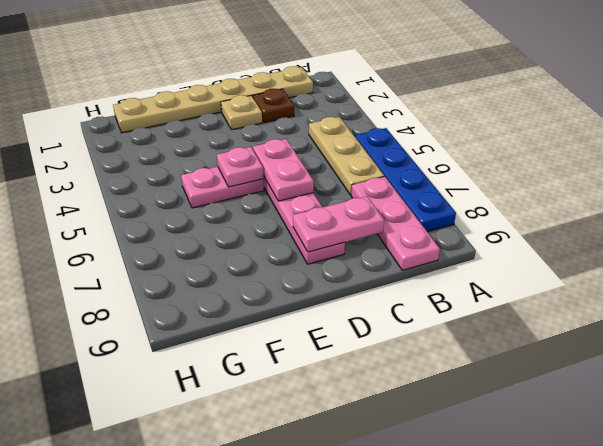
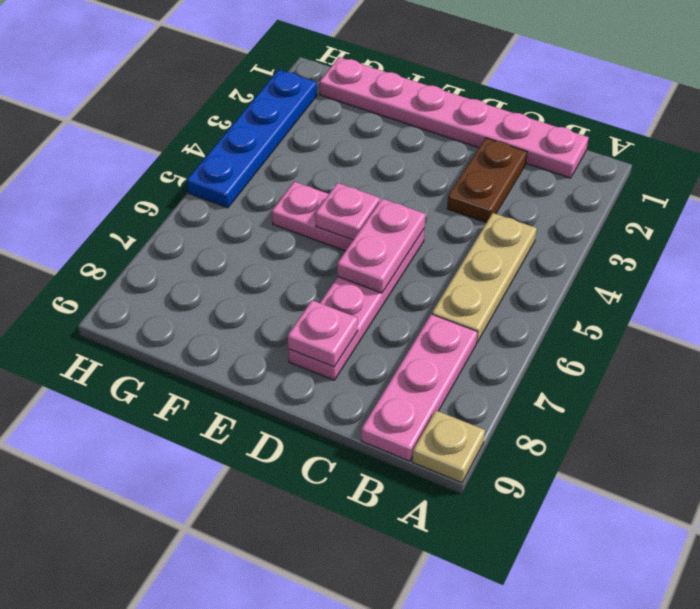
blue 1x4 plate [355,128,456,232] -> blue 1x4 plate moved to [187,70,317,208]
tan 1x6 plate [113,66,313,133] -> pink 1x6 plate [319,57,589,178]
brown 1x1 plate [253,89,294,123] -> brown 1x2 plate [447,138,527,223]
pink 1x2 plate [293,196,384,252] -> pink 1x1 plate [287,300,358,367]
tan 1x1 plate [221,95,262,130] -> tan 1x1 plate moved to [412,411,485,483]

